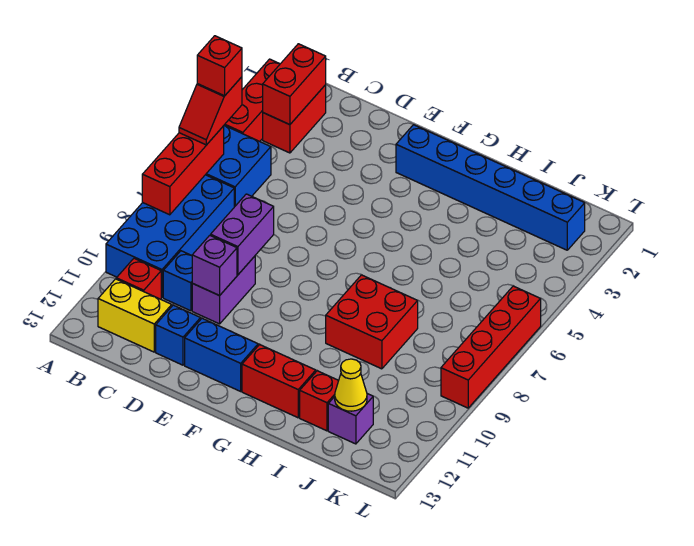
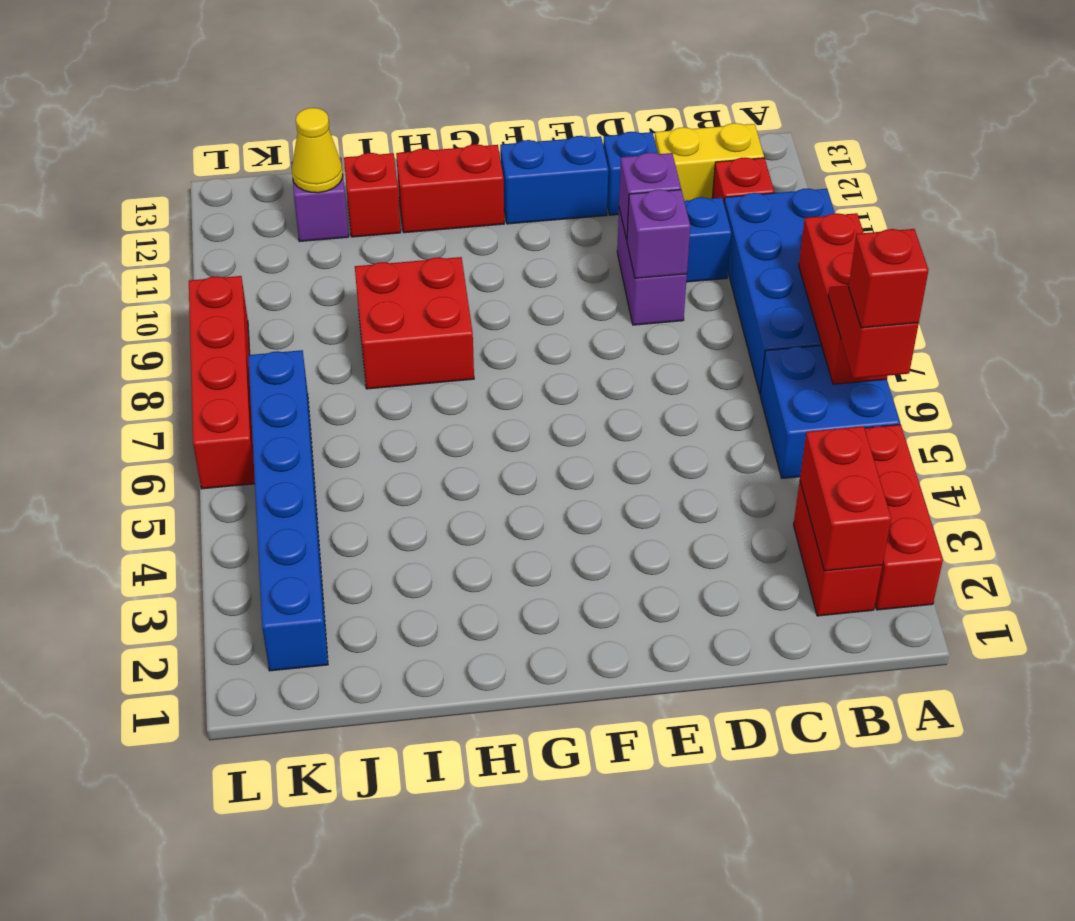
purple 1x2 brick [211,194,274,275] -> purple 1x1 brick [627,189,690,278]
blue 1x6 brick [396,125,585,250] -> blue 1x6 brick turned to [248,350,328,671]

